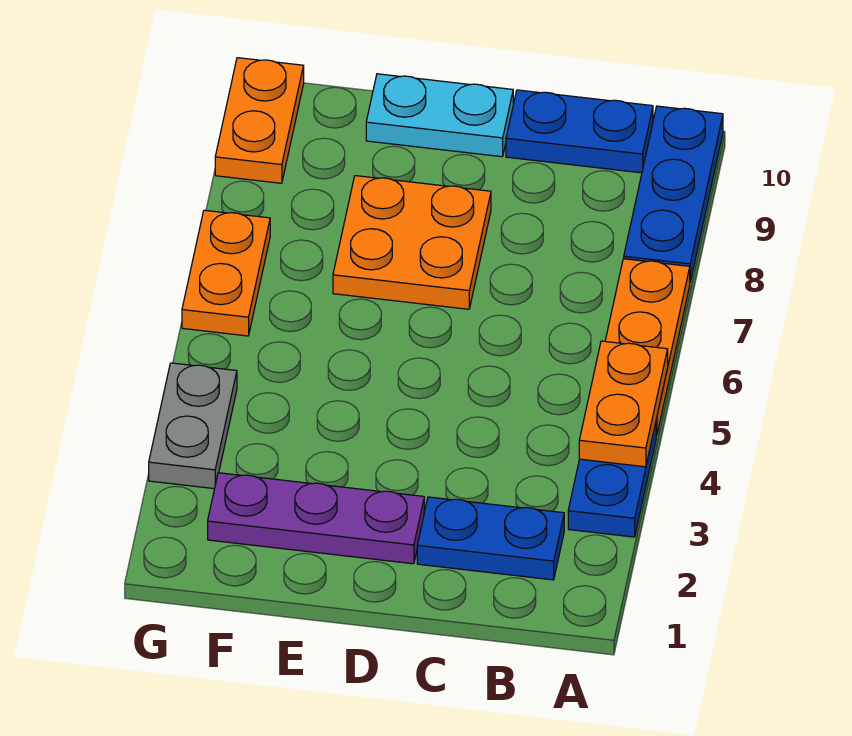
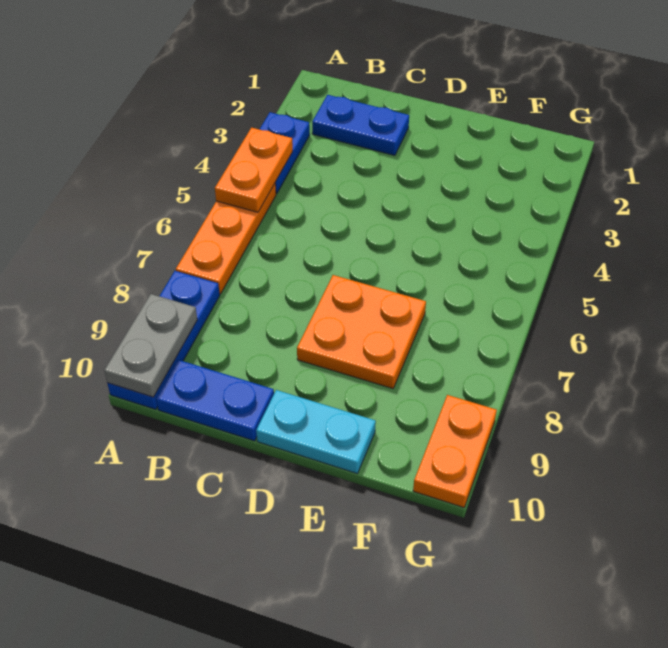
purple 1x3 plate [208,473,424,564] -> none
grey 1x2 plate [149,363,237,489] -> grey 1x2 plate moved to [104,294,197,397]
orange 1x2 plate [182,210,270,336] -> none

